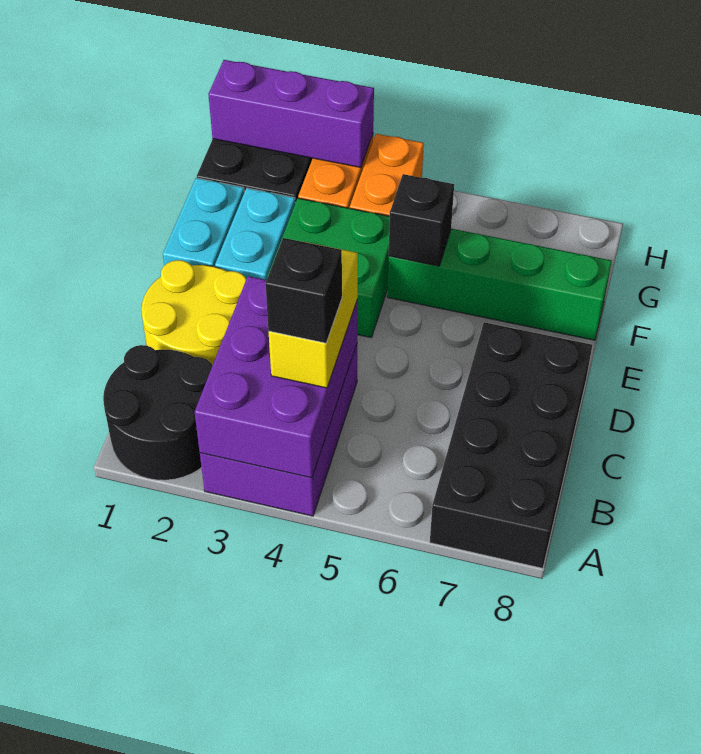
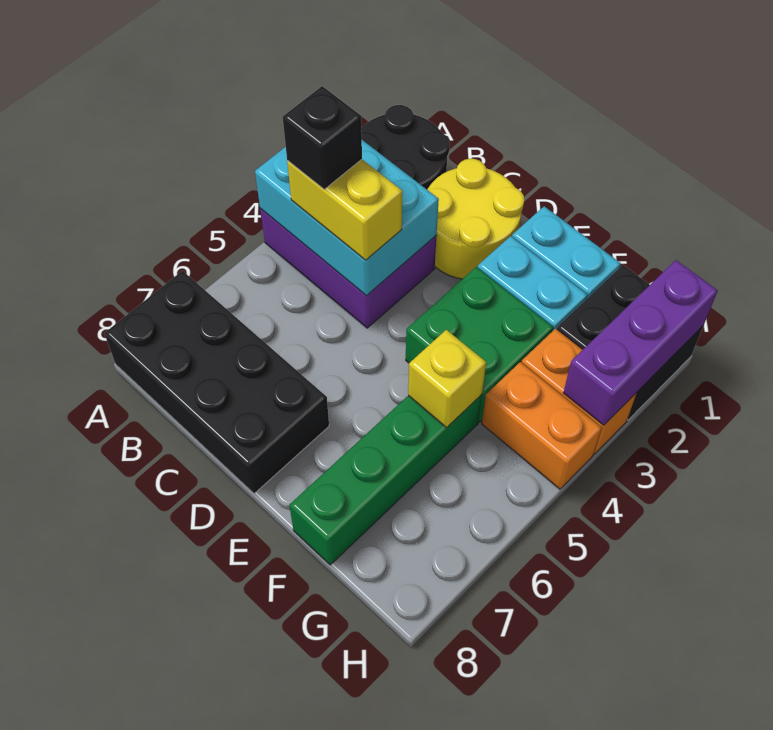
purple 2x3 brick [195,276,358,478] -> cyan 2x3 brick [255,140,439,296]
black 1x1 brick [389,174,454,266] -> yellow 1x1 brick [408,330,486,428]

